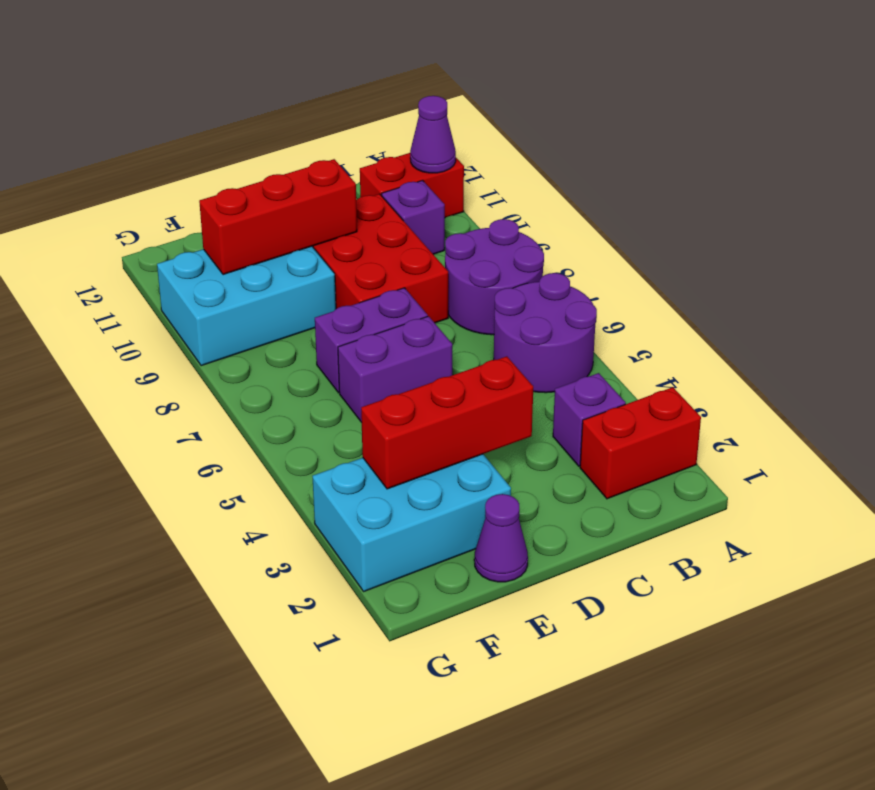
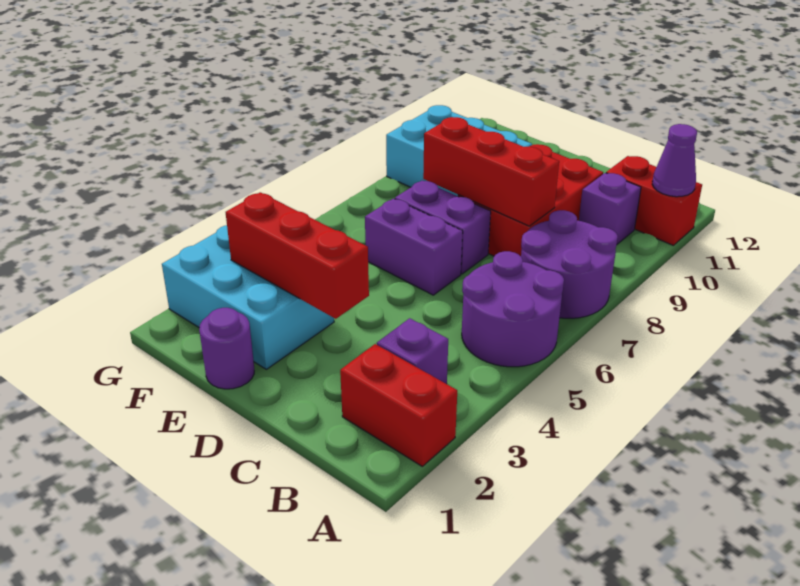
red 1x3 brick [199,159,357,275] -> red 1x3 brick moved to [423,117,559,226]
purple 1x1 cone [474,494,528,582] -> purple 1x1 round brick [199,308,254,389]

